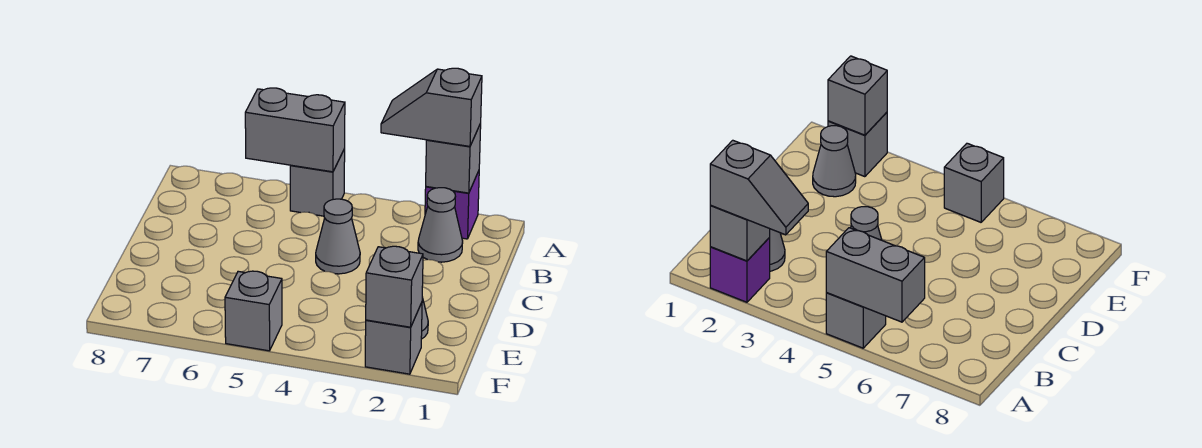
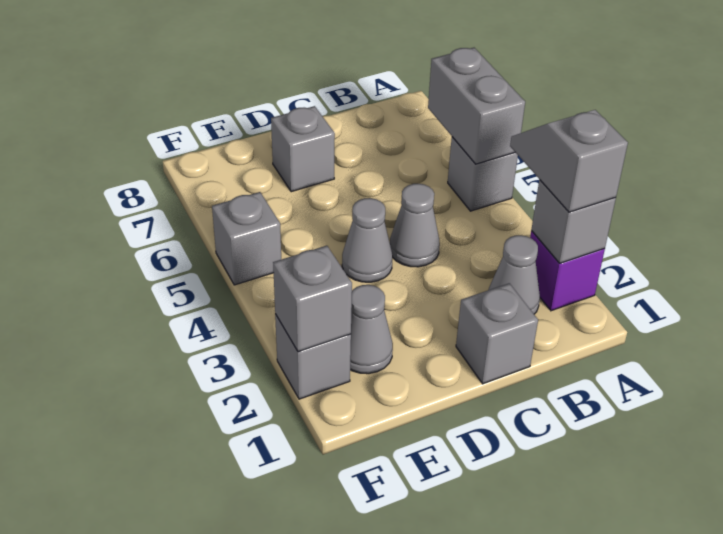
none -> grey 1x1 brick [456,283,538,384]
none -> grey 1x1 cone [342,198,393,282]
none -> grey 1x1 brick [271,106,335,192]

